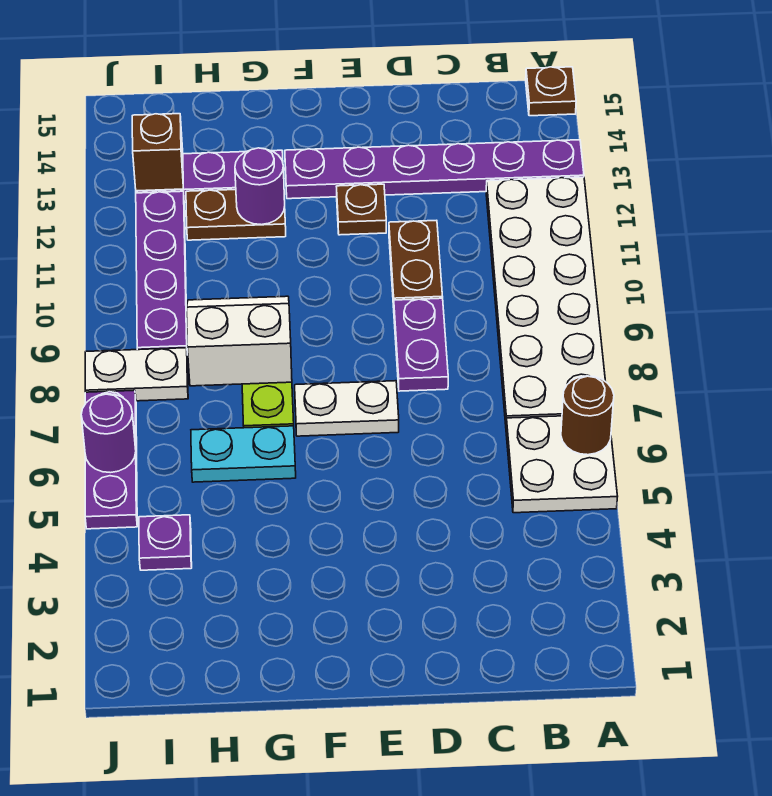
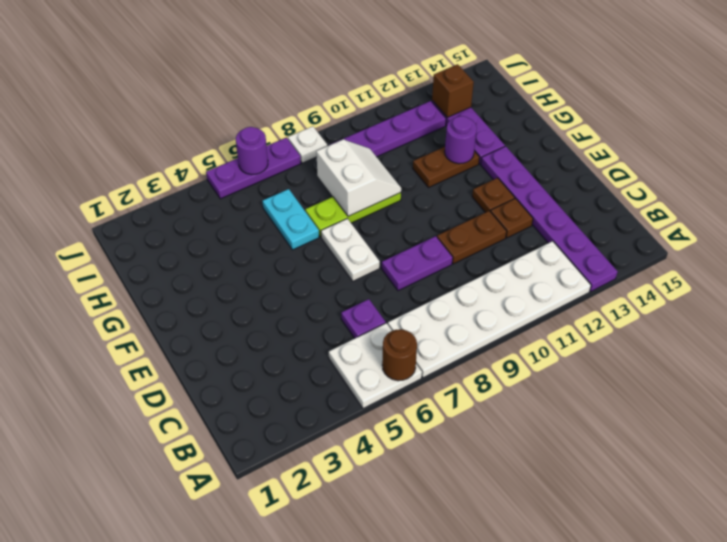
brown 1x1 plate [526,67,576,116] -> brown 1x1 plate moved to [490,198,533,238]
brown 1x2 plate [186,190,286,240] -> brown 1x2 plate turned to [413,147,479,188]
purple 1x1 plate [139,515,192,570] -> purple 1x1 plate moved to [341,299,386,338]
white 1x2 plate [85,348,188,401] -> white 1x1 plate [288,126,327,163]

